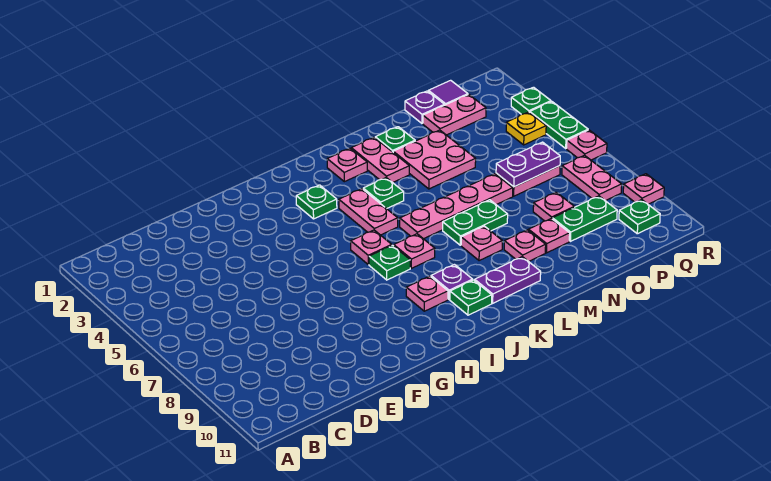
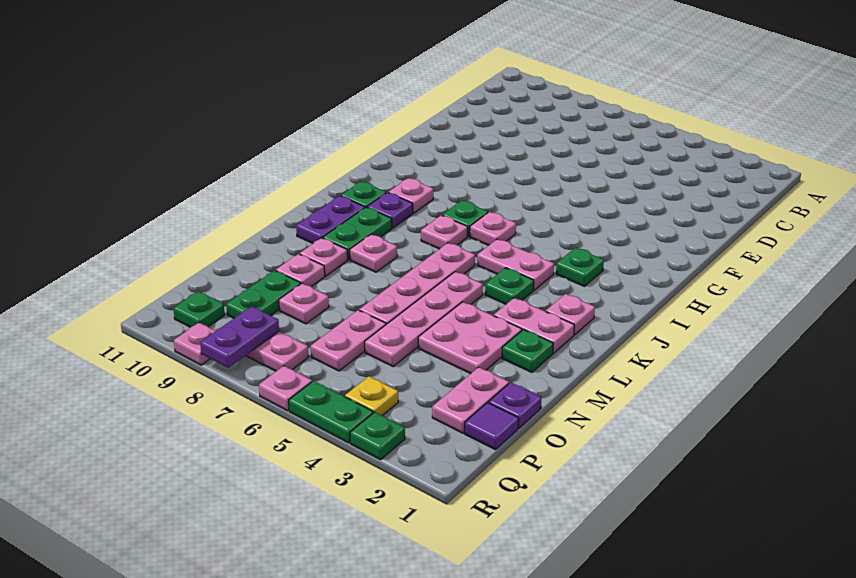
none -> pink 1x4 plate [365,272,483,366]
green 1x2 plate [443,200,508,245] -> green 1x2 plate moved to [323,207,392,260]
purple 1x2 plate [496,142,560,187] -> purple 1x2 plate moved to [200,306,279,368]

